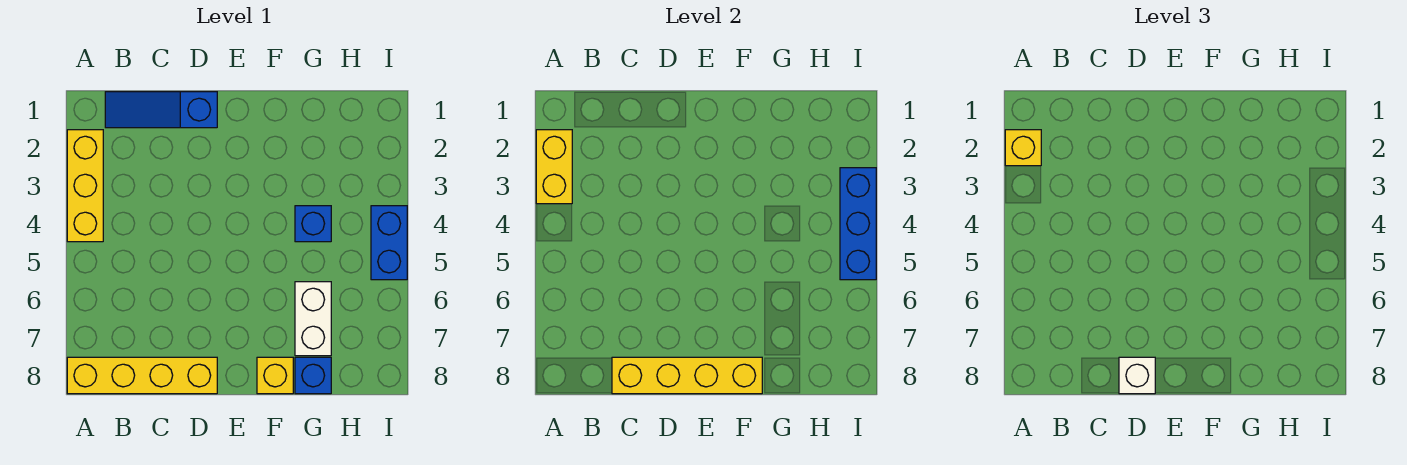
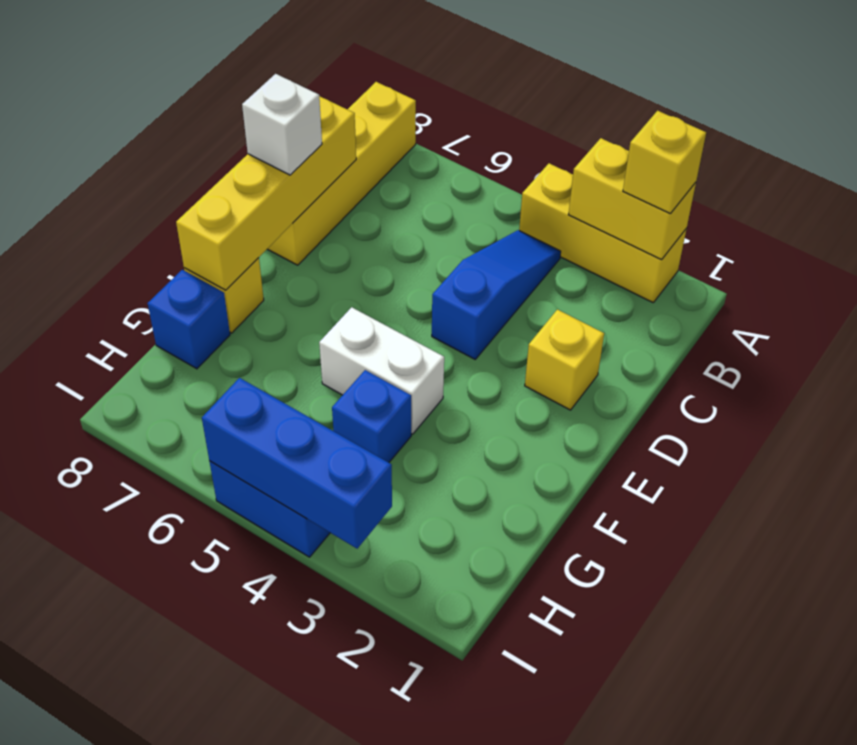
blue 1x3 slope [105,92,217,128] -> blue 1x3 slope moved to [432,230,561,359]
none -> yellow 1x1 brick [525,310,604,410]
white 1x2 brick [295,282,331,356] -> white 1x2 brick moved to [319,307,444,434]

